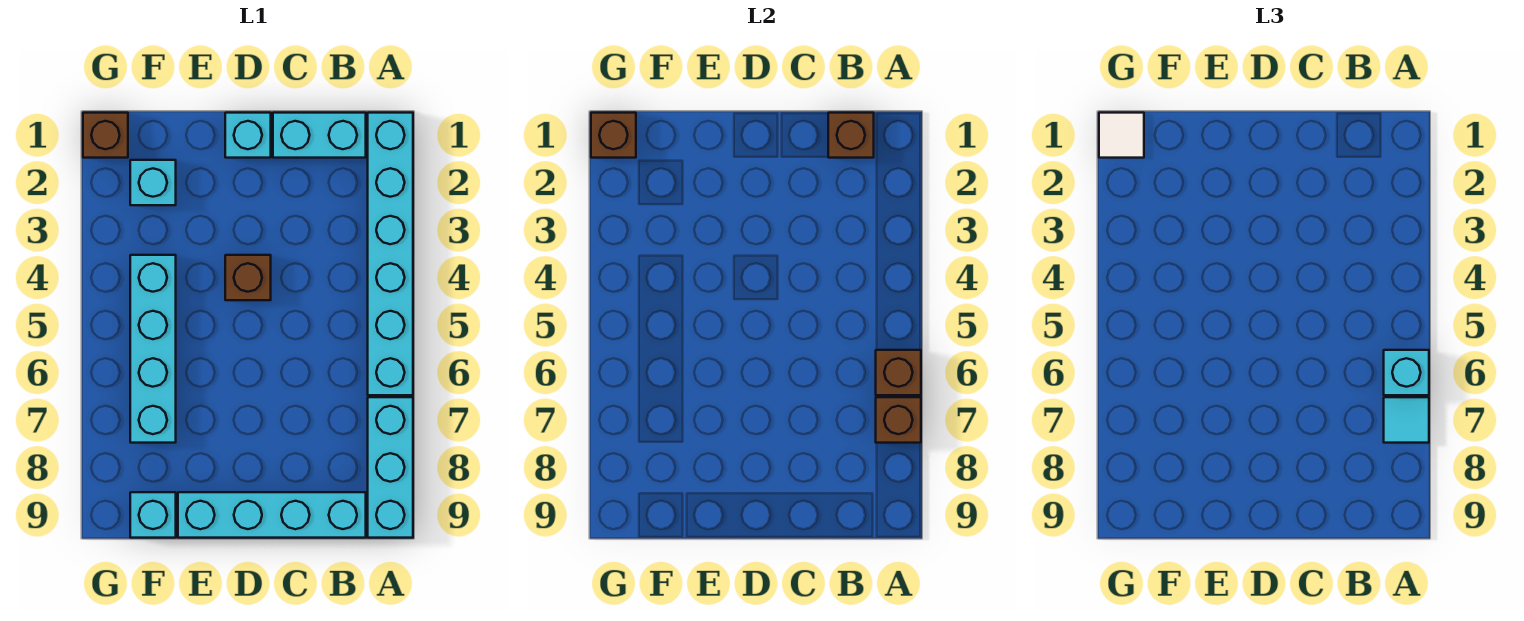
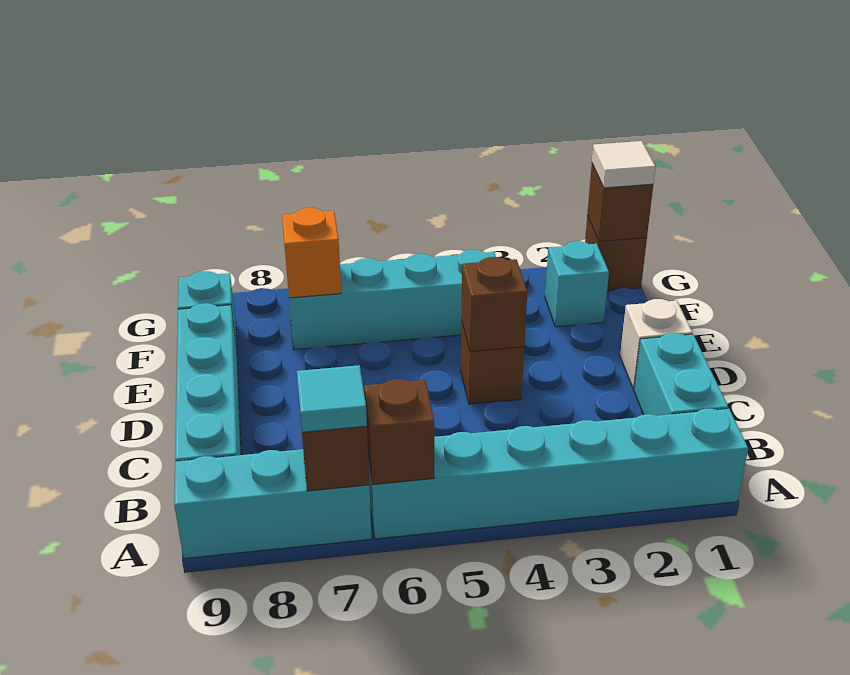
cyan 1x1 brick [1384,350,1429,395] -> none
brown 1x1 brick [828,113,874,158] -> brown 1x1 brick moved to [461,257,527,352]
cyan 1x1 brick [225,113,271,158] -> white 1x1 brick [620,299,692,389]
none -> orange 1x1 brick [282,208,341,298]

